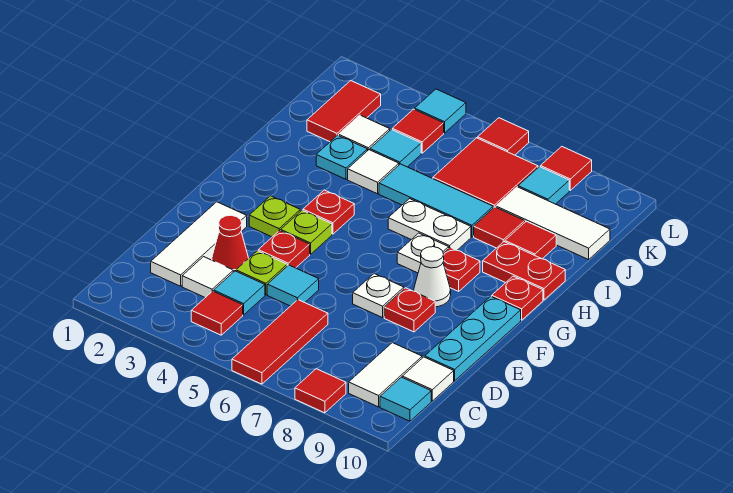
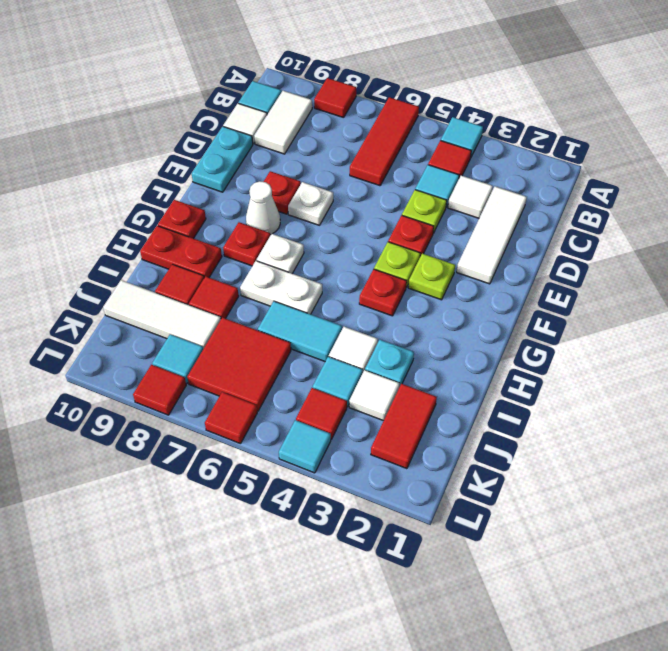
red 1x1 cone [212,215,249,272] -> none
cyan 1x1 tile [267,265,319,306] -> cyan 1x1 tile moved to [441,117,483,158]
cyan 1x3 plate [425,296,521,381] -> cyan 1x2 plate [192,126,253,192]
cyan 1x3 tile [379,164,493,237] -> cyan 1x2 tile [258,301,342,361]

